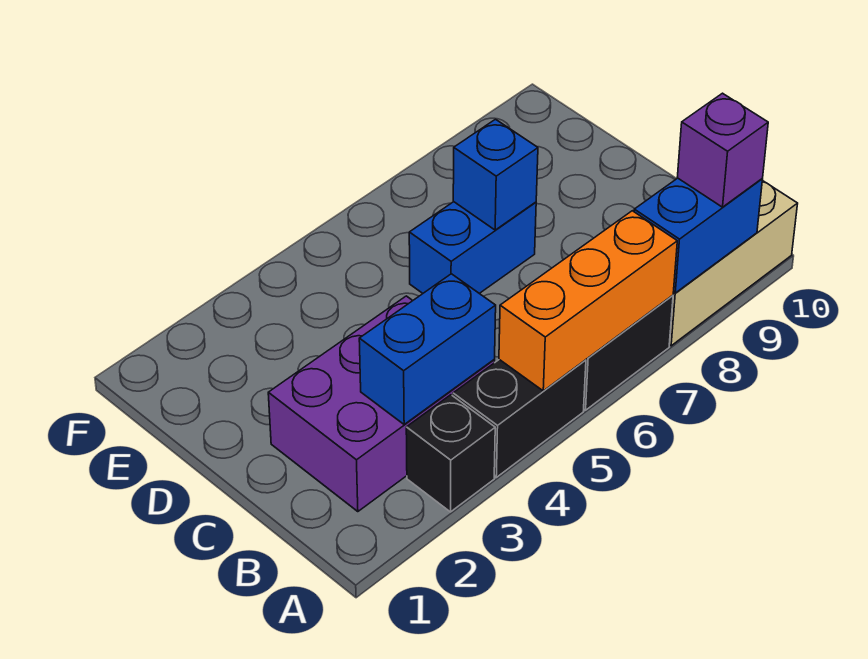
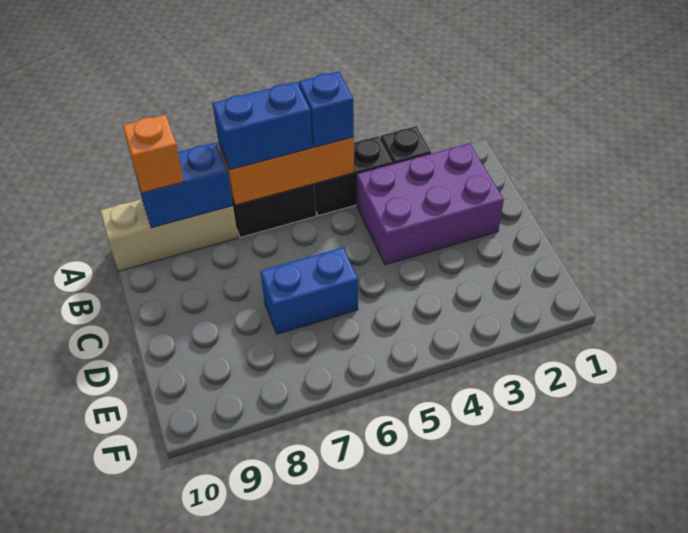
purple 1x1 brick [677,93,768,207] -> orange 1x1 brick [123,115,184,193]
blue 1x2 brick [359,274,496,425] -> blue 1x2 brick moved to [212,82,312,170]
blue 1x1 brick [453,119,538,230] -> blue 1x1 brick moved to [299,71,354,147]

